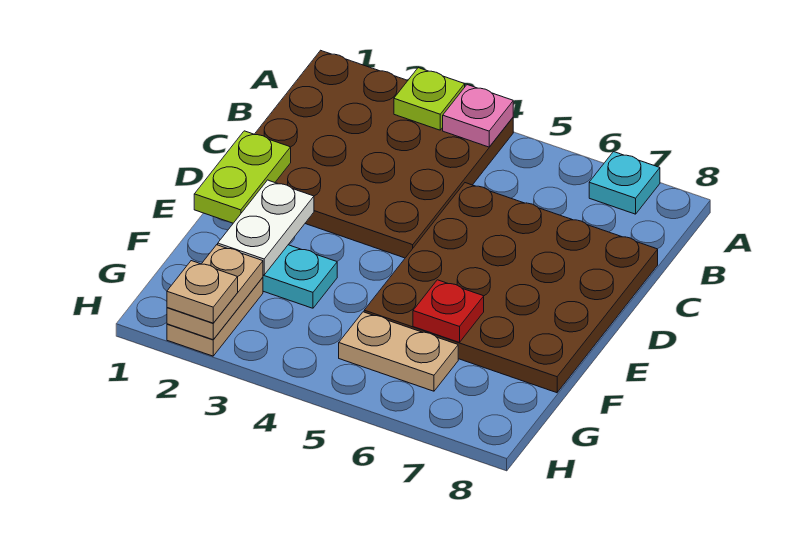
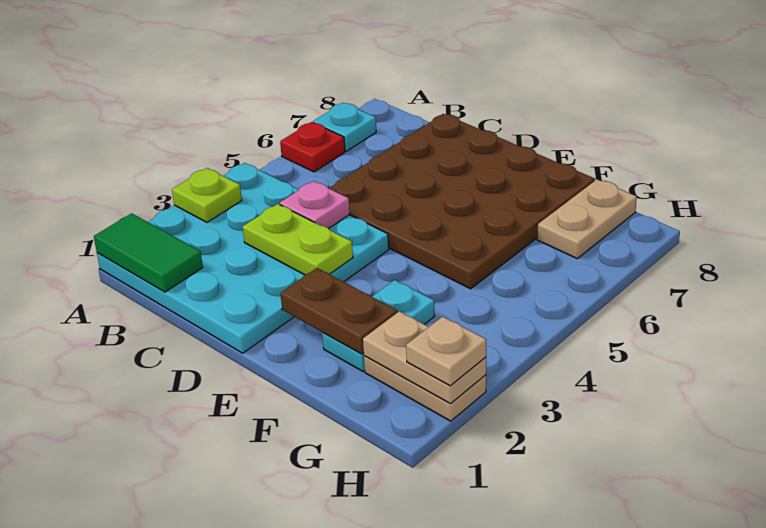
brown 4x4 plate [254,50,513,258] -> cyan 4x4 plate [97,163,389,353]
none -> green 1x2 tile [94,213,203,292]
pink 1x1 plate [443,85,513,147] -> pink 1x1 plate moved to [280,181,350,229]
lime 1x2 plate [194,131,291,223] -> lime 1x2 plate moved to [243,204,353,275]
white 1x2 plate [218,180,314,275] -> brown 1x2 plate [281,268,397,354]
red 1x1 plate [413,280,484,342] -> red 1x1 plate moved to [280,122,345,172]
tan 1x2 plate [339,312,458,391] -> tan 1x2 plate moved to [537,180,637,258]

